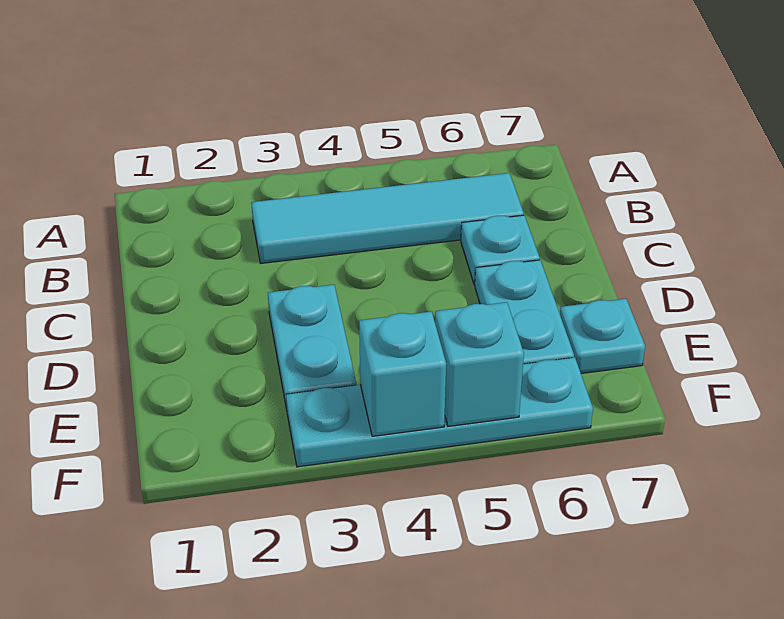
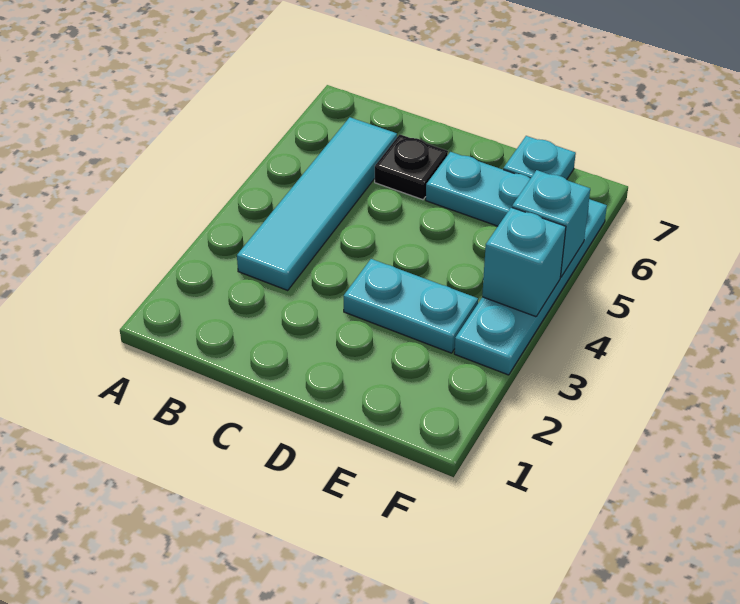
cyan 1x1 plate [461,215,540,285] -> black 1x1 plate [375,134,448,200]

